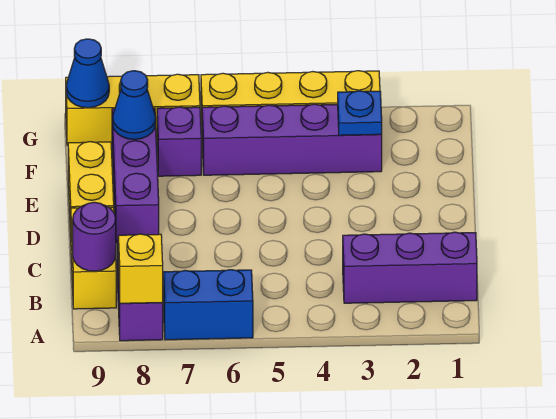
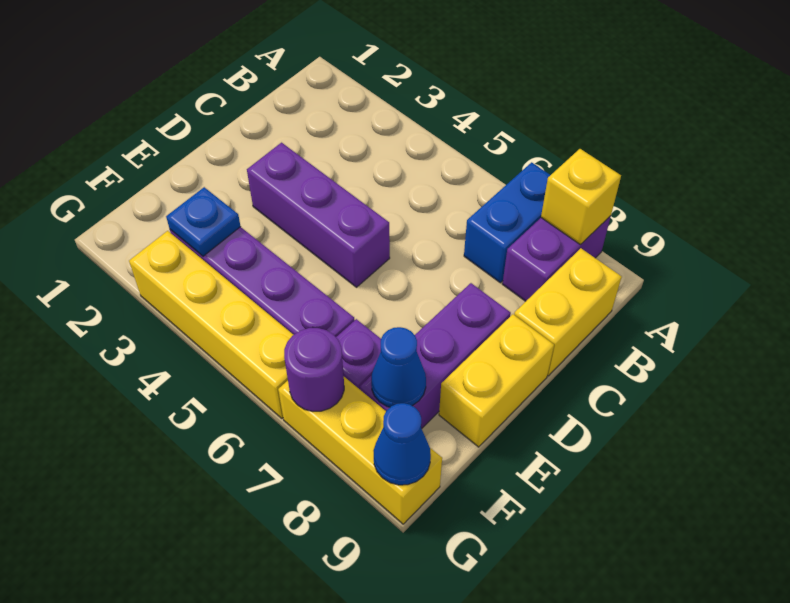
blue 1x2 brick [164,270,253,340] -> blue 1x2 brick turned to [464,162,550,283]
purple 1x3 brick [343,232,477,303] -> purple 1x3 brick moved to [247,143,390,287]
purple 1x1 round brick [73,202,116,271] -> purple 1x1 round brick moved to [284,328,344,411]

